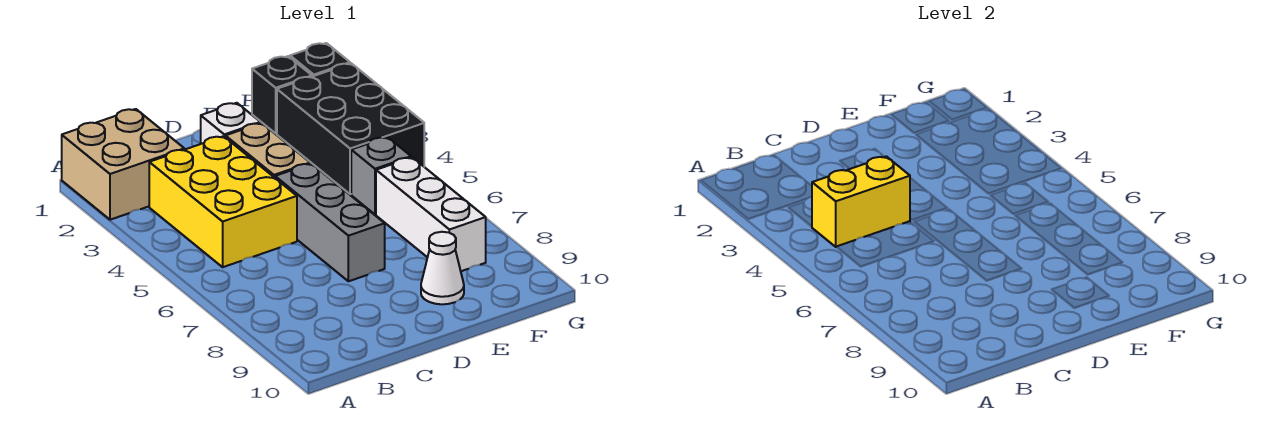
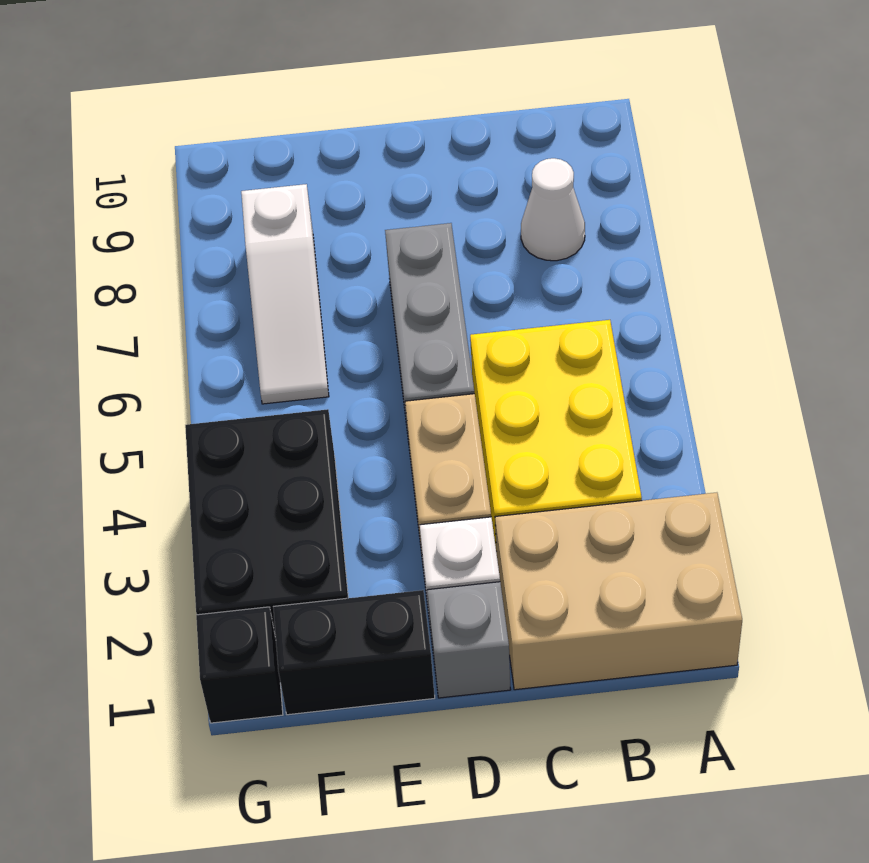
tan 2x2 brick [62,109,184,220] -> tan 2x3 brick [495,493,742,690]
yellow 1x2 brick [812,156,910,247] -> none
white 1x1 cone [421,232,464,304] -> white 1x1 cone moved to [521,158,585,261]
black 1x1 brick [252,56,312,133] -> black 1x2 brick [273,590,435,715]
grey 1x1 brick [351,137,411,214] -> grey 1x1 brick moved to [427,582,511,698]
white 1x3 brick [376,157,486,271] -> white 1x3 slope [241,184,329,404]

